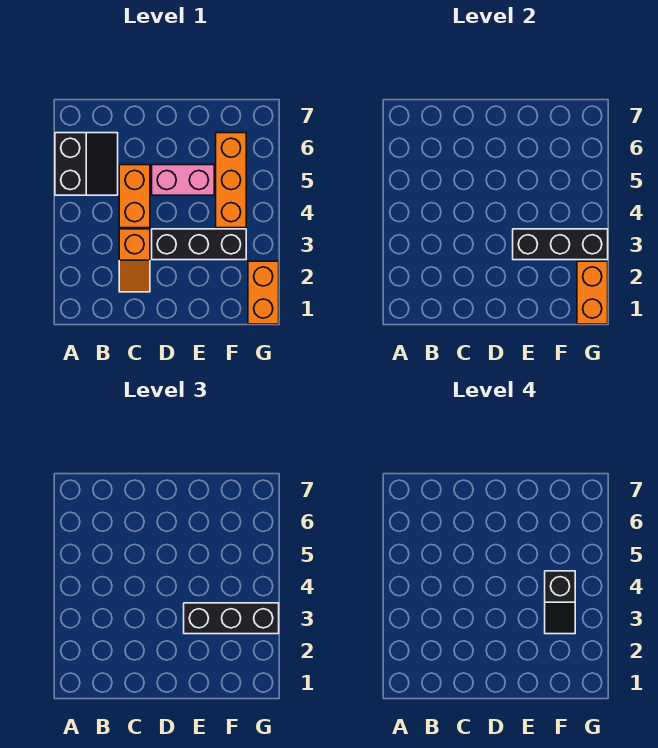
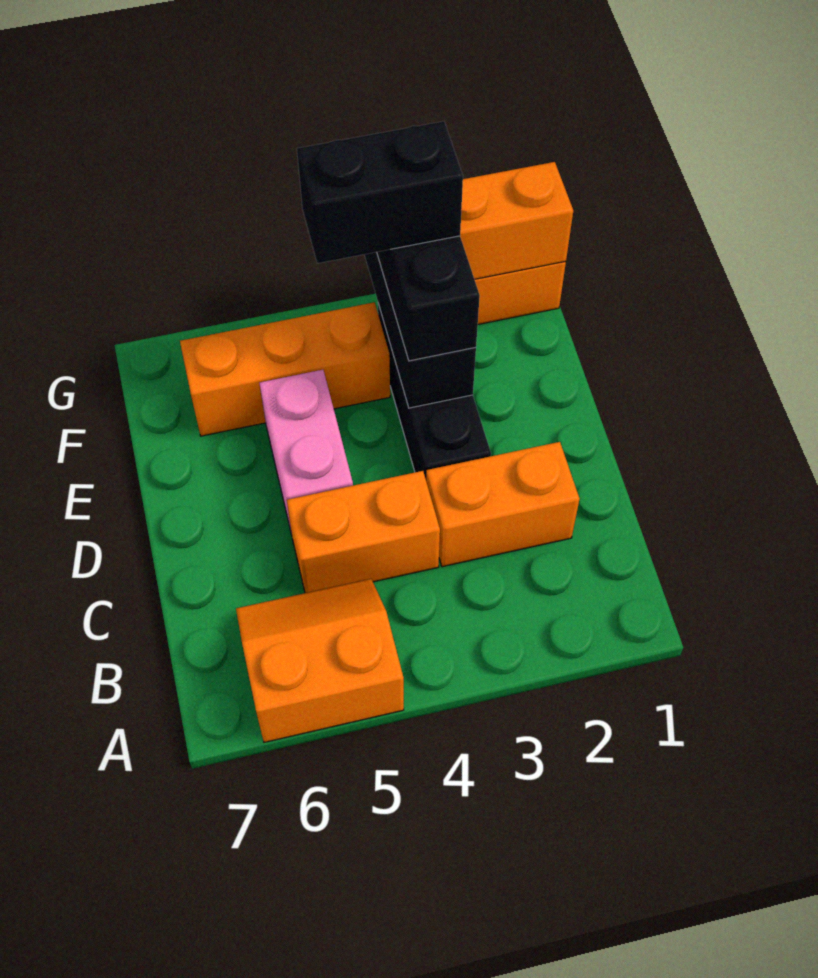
black 2x2 slope [55,133,118,195] -> orange 2x2 slope [236,579,404,742]
orange 1x2 slope [119,229,150,292] -> orange 1x2 brick [426,442,580,567]
black 1x2 slope [545,571,575,634] -> black 1x2 brick [297,121,463,263]

